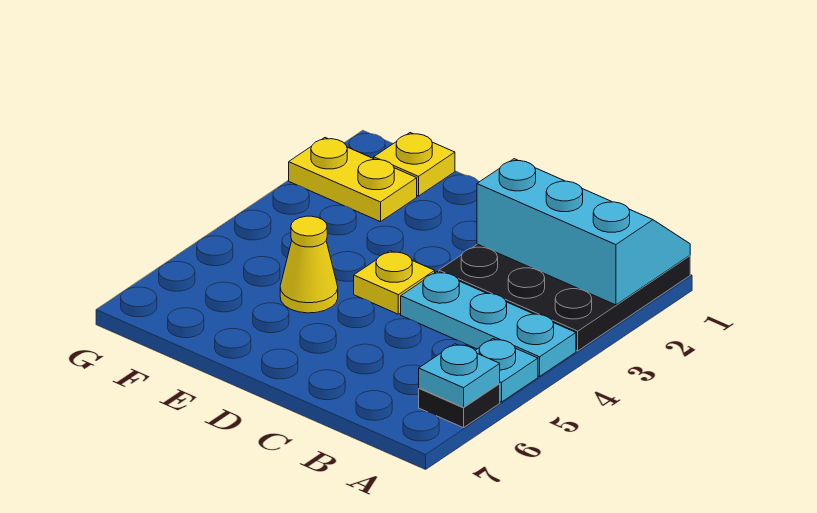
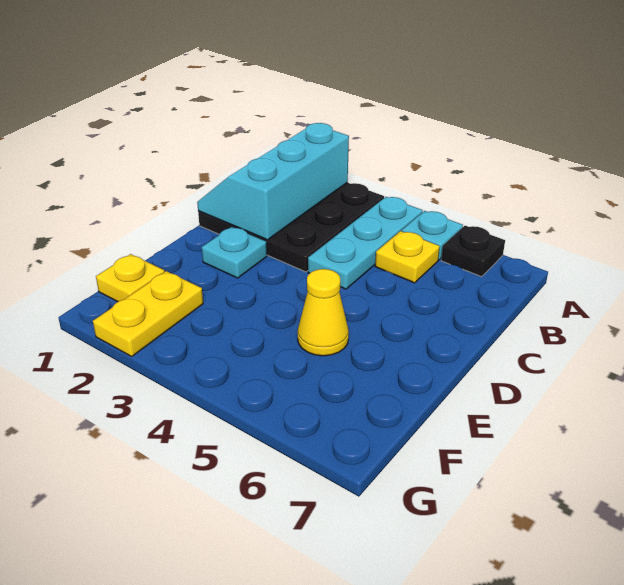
cyan 1x1 plate [419,344,500,407] -> cyan 1x1 plate moved to [202,227,267,278]
yellow 1x1 plate [354,251,435,314] -> yellow 1x1 plate moved to [375,231,440,283]

